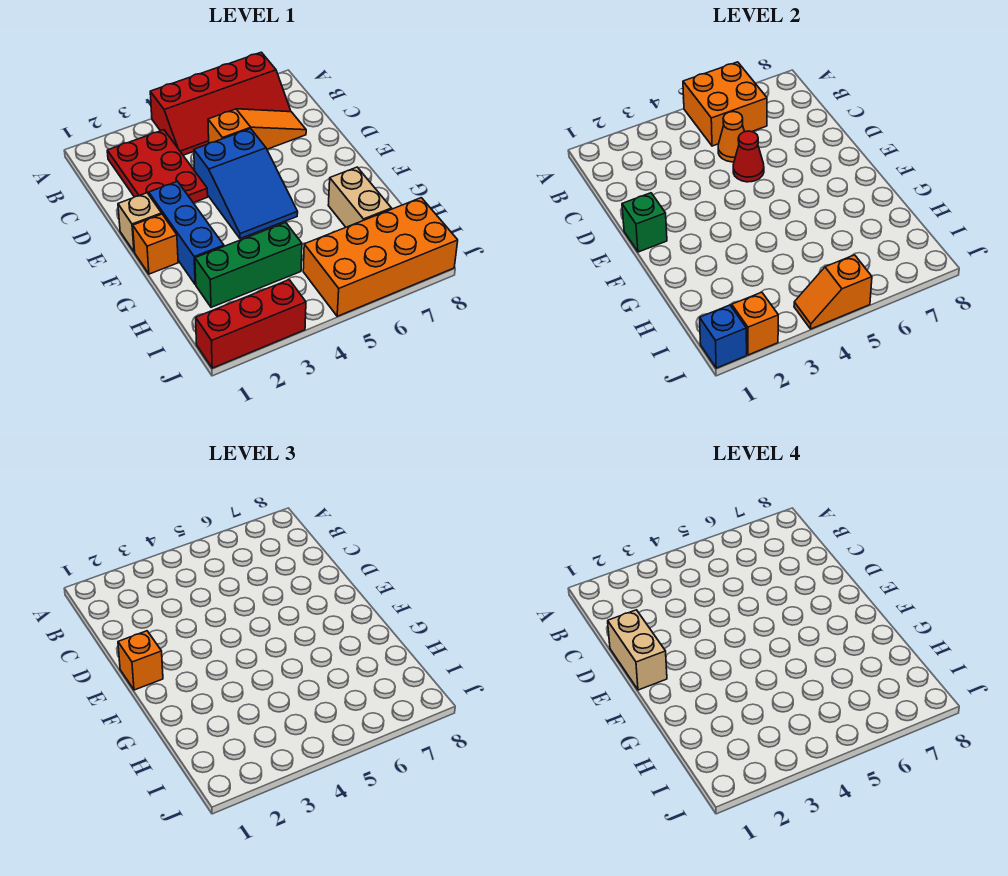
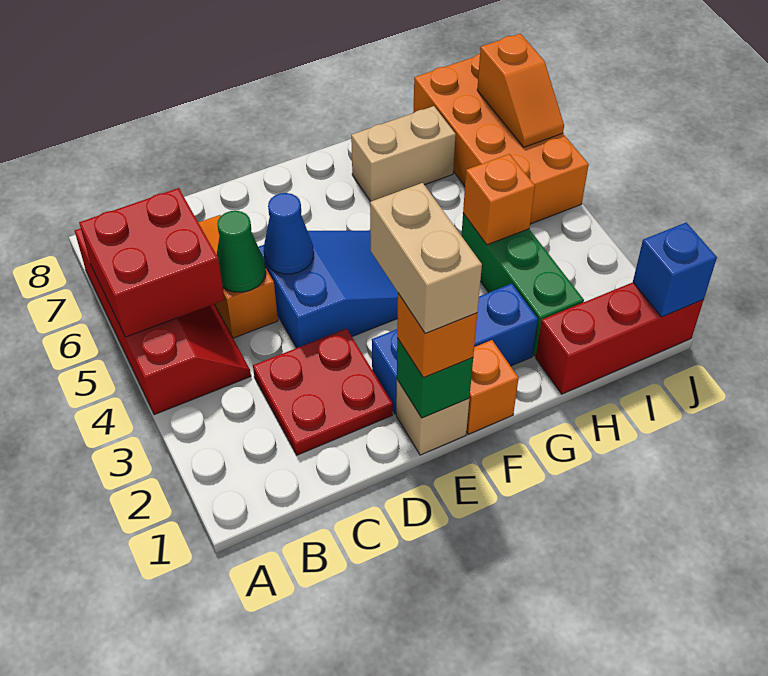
orange 2x2 brick [683,62,767,146] -> red 2x2 brick [79,188,225,337]
red 2x3 plate [107,130,208,203] -> red 2x2 plate [253,329,393,455]
orange 1x1 cone [718,112,744,162] -> green 1x1 cone [217,211,266,292]
tan 1x2 brick [608,610,667,690] -> tan 1x2 brick turned to [370,183,482,333]
red 1x1 cone [733,131,764,182] -> blue 1x1 cone [263,193,314,274]
red 1x3 brick [196,280,306,368] -> red 1x3 brick turned to [536,282,704,394]
orange 1x1 brick [732,292,778,355] -> orange 1x1 brick moved to [463,154,535,245]
orange 1x2 slope [794,255,872,329] -> orange 1x2 slope moved to [477,34,564,147]

